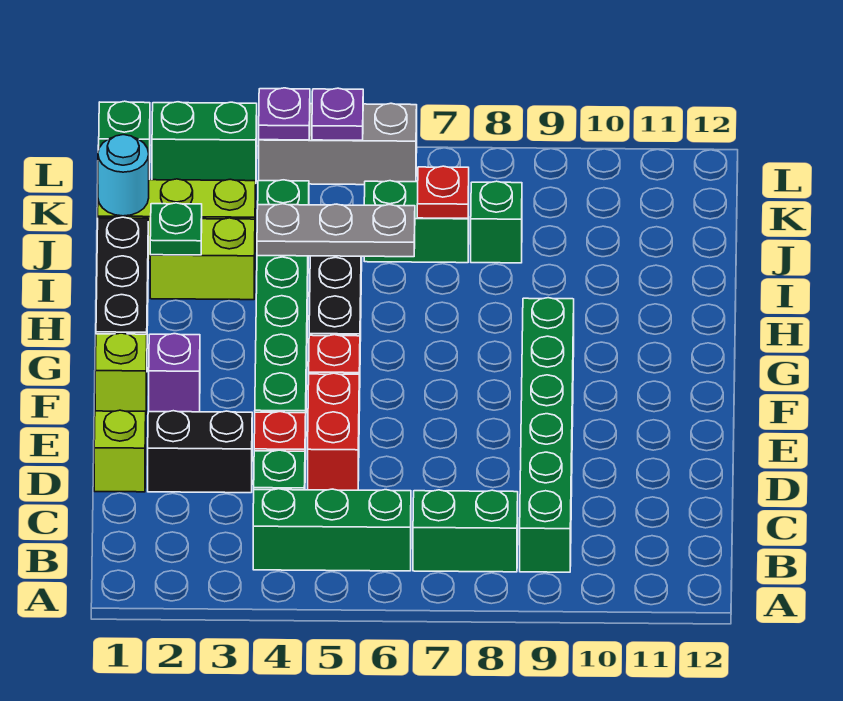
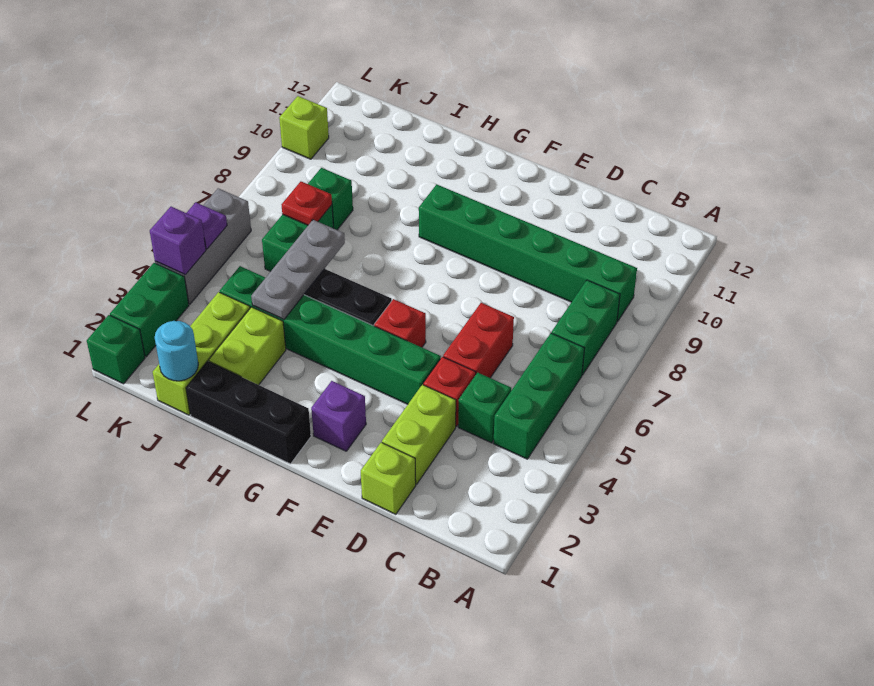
black 1x2 brick [148,411,252,493] -> lime 1x2 brick [382,385,456,485]
red 1x2 brick [308,373,359,490] -> red 1x2 brick turned to [443,303,514,378]
lime 1x1 brick [95,333,147,412] -> lime 1x1 brick moved to [279,96,329,159]
green 1x1 plate [150,203,202,255] -> none
purple 1x1 plate [259,88,310,140] -> purple 1x1 brick [150,207,206,275]

